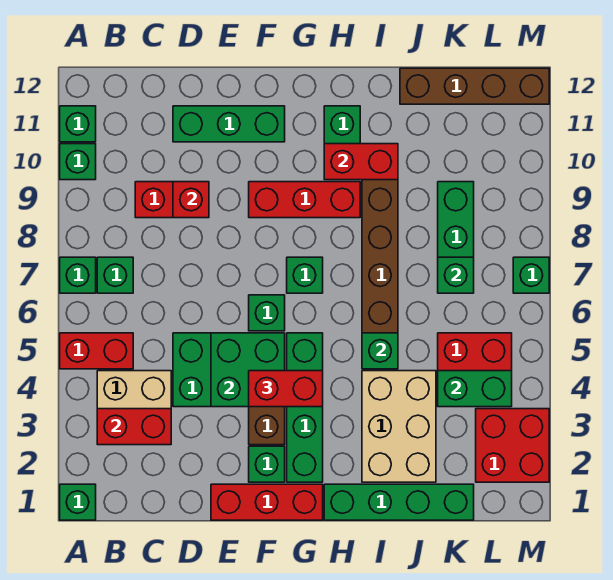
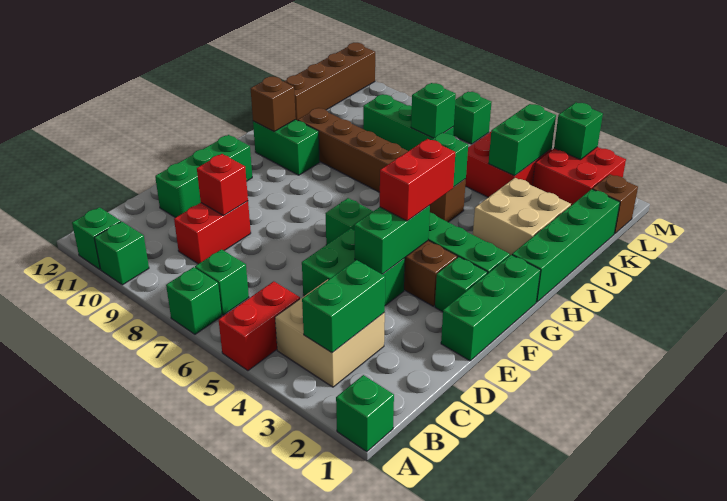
red 1x2 brick [97,409,171,445] -> green 1x2 brick [302,260,385,353]
red 1x3 brick [211,484,323,520] -> green 1x3 brick [441,255,541,361]
green 2x2 brick [211,333,285,407] -> green 1x2 brick [354,205,430,274]
red 1x3 brick [249,182,360,218] -> none
green 1x1 brick [287,257,323,293] -> green 1x1 brick moved to [554,103,603,160]
red 1x2 brick [324,144,398,180] -> none
none -> brown 1x1 brick [251,77,296,131]
tan 2x3 brick [362,371,436,482] -> tan 2x2 brick [473,178,571,255]
none -> brown 1x1 brick [592,174,638,234]

